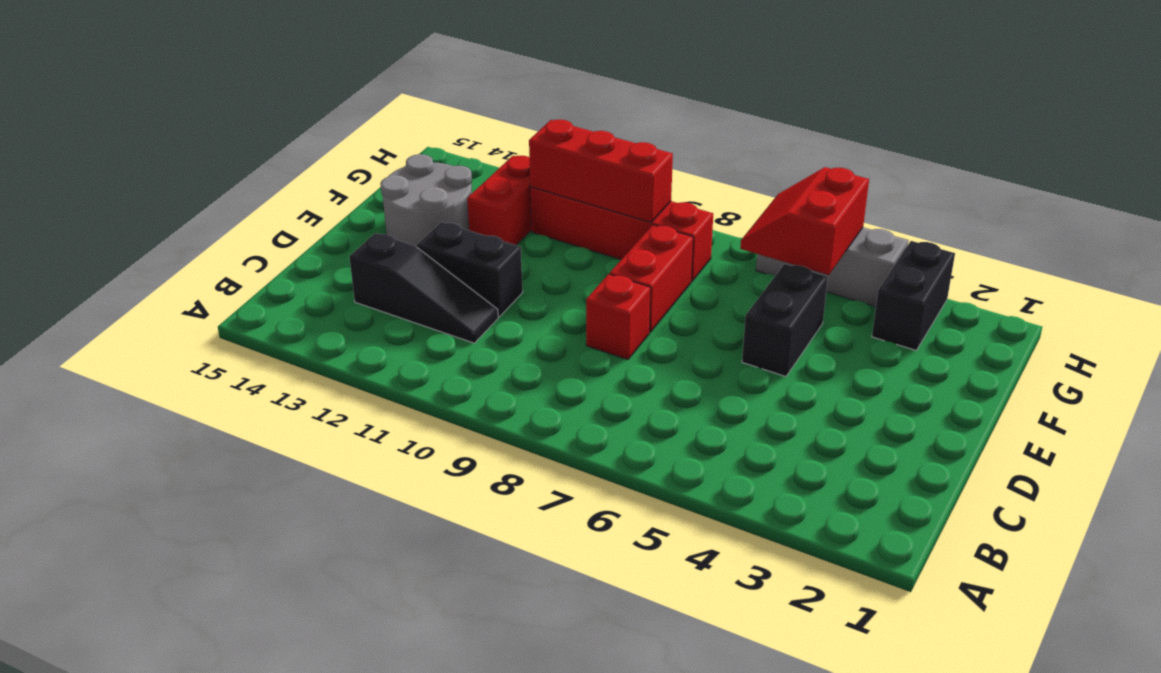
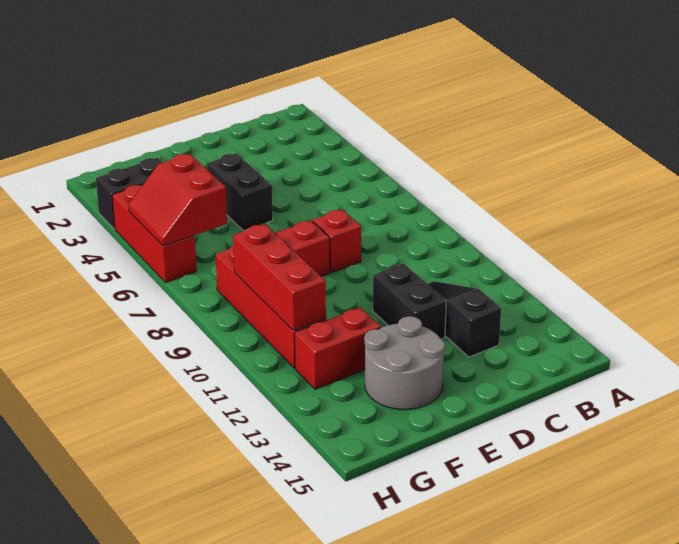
black 1x2 brick [742,264,828,376] -> black 1x2 brick turned to [207,153,273,231]
red 2x2 slope [740,167,869,275] -> red 2x2 slope turned to [129,154,227,246]
grey 1x3 brick [756,227,909,307] -> red 1x3 brick [112,184,196,283]

